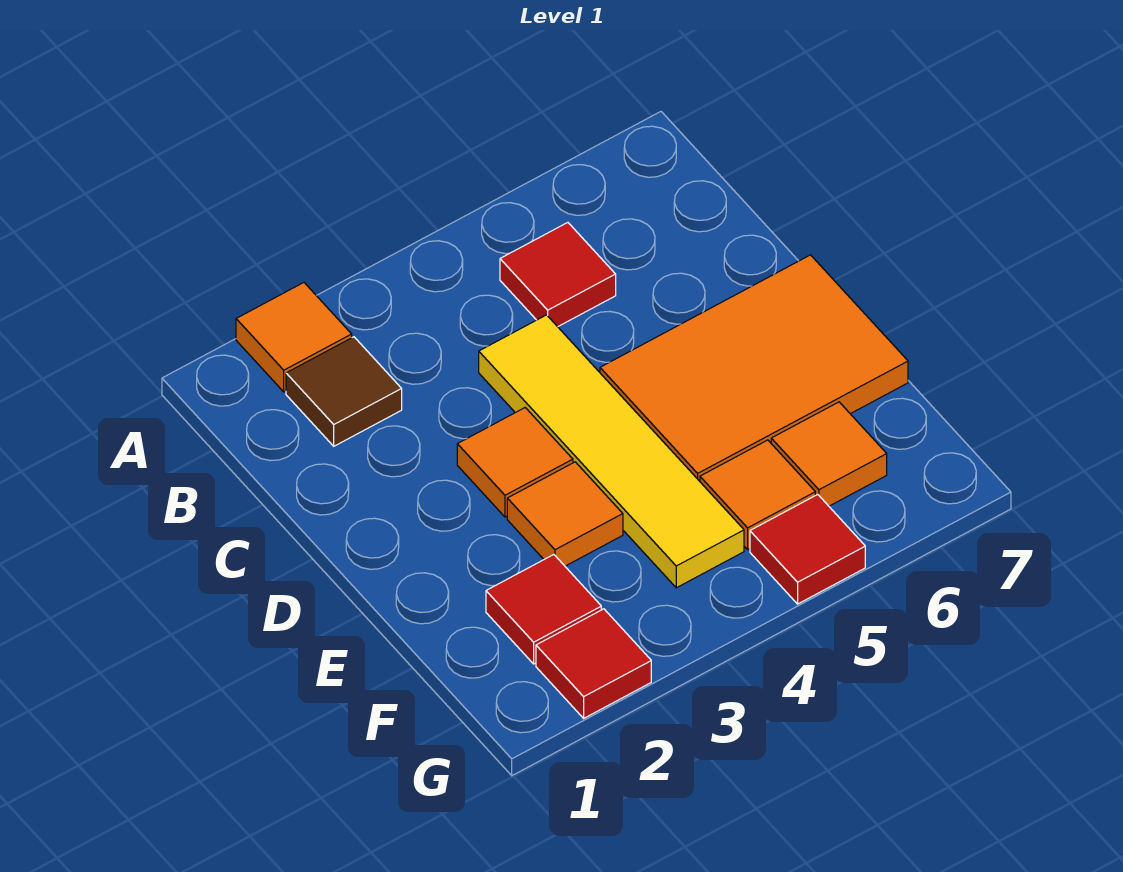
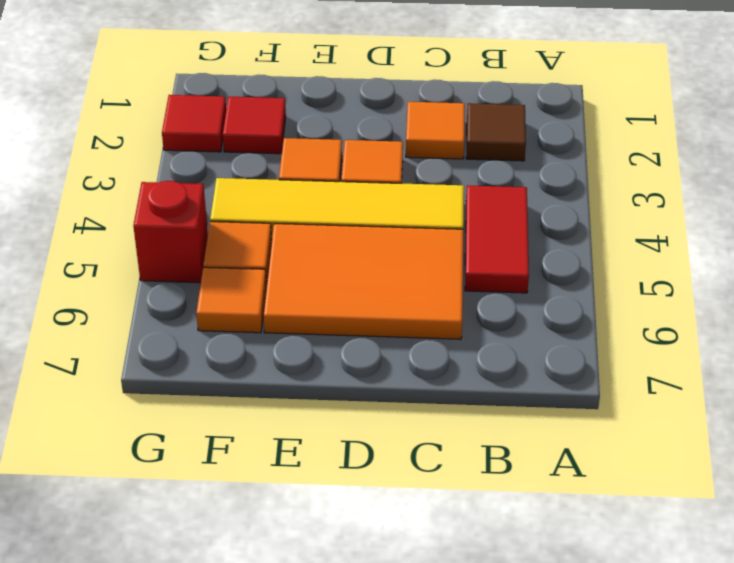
orange 1x1 tile [236,283,352,392] -> orange 1x1 tile moved to [406,102,465,159]
red 1x1 tile [500,223,616,327] -> red 1x2 tile [465,185,529,293]
orange 2x3 tile [600,255,908,481] -> orange 2x3 tile turned to [263,224,463,339]
red 1x1 tile [750,495,865,604] -> red 1x1 brick [133,181,208,283]

